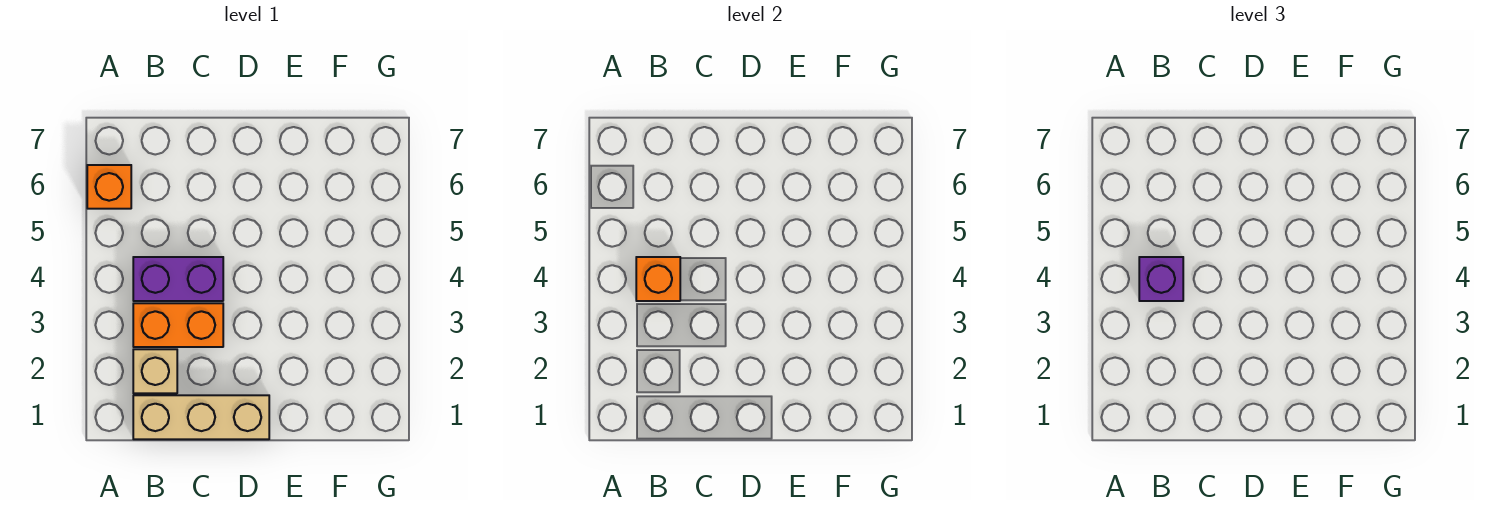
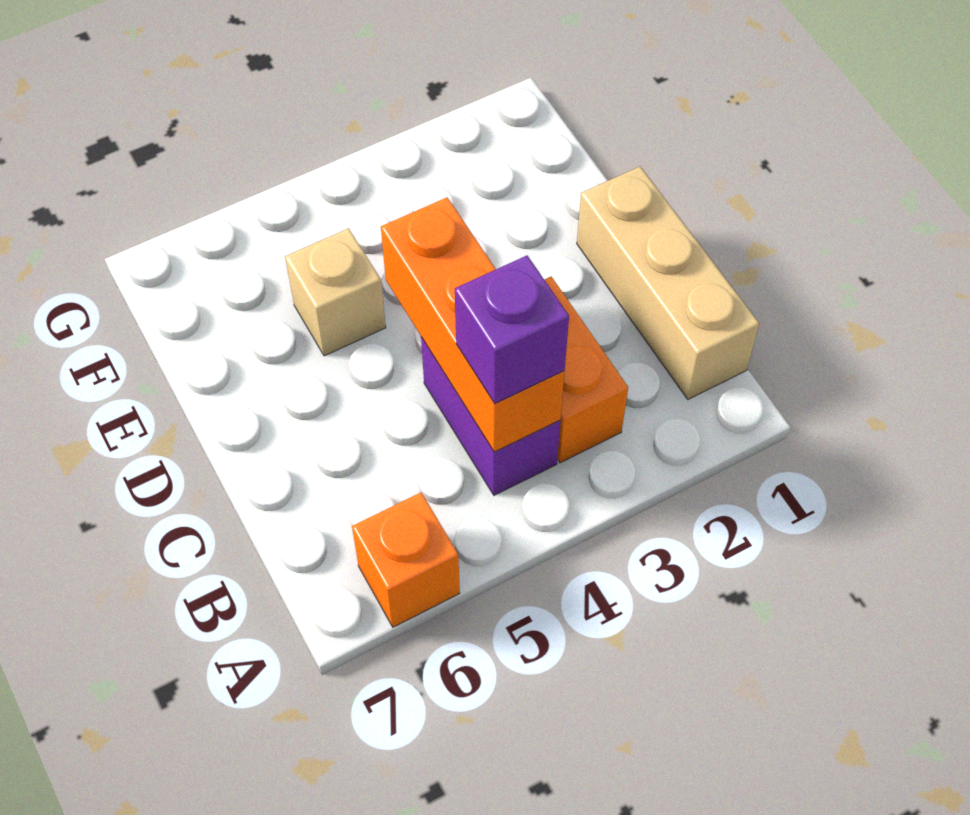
tan 1x1 brick [133,349,177,393] -> tan 1x1 brick moved to [285,228,386,356]
orange 1x1 brick [636,257,680,301] -> orange 1x3 brick [381,197,565,452]

